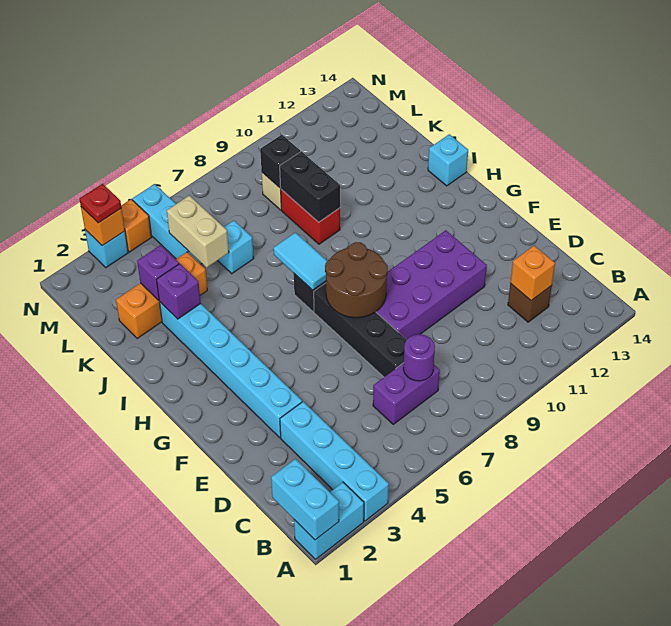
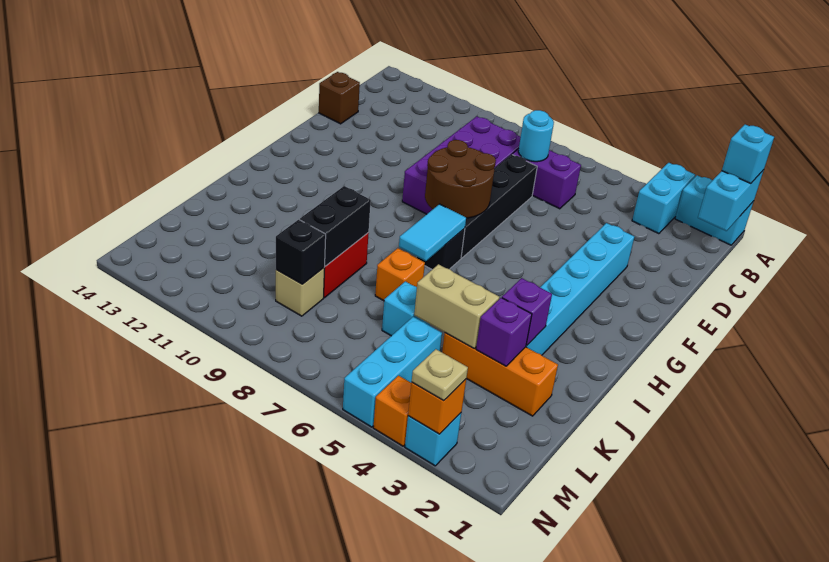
cyan 1x4 brick [280,402,389,521] -> cyan 1x2 brick [632,163,695,234]
purple 1x1 round brick [403,334,435,381] -> cyan 1x1 round brick [518,110,554,162]
brown 1x1 brick [508,283,552,322] -> brown 1x1 brick moved to [319,72,360,124]
orange 1x1 brick [510,246,555,300] -> orange 1x1 brick moved to [375,248,425,301]
purple 2x4 brick [376,230,487,340] -> purple 2x4 brick turned to [402,117,521,214]
cyan 1x1 brick [428,134,468,186] -> cyan 1x1 brick moved to [722,124,774,184]
tan 1x2 brick [167,196,229,268] -> tan 1x2 brick turned to [414,264,499,348]
red 1x1 plate [80,184,121,223] -> tan 1x1 plate [412,349,468,401]

